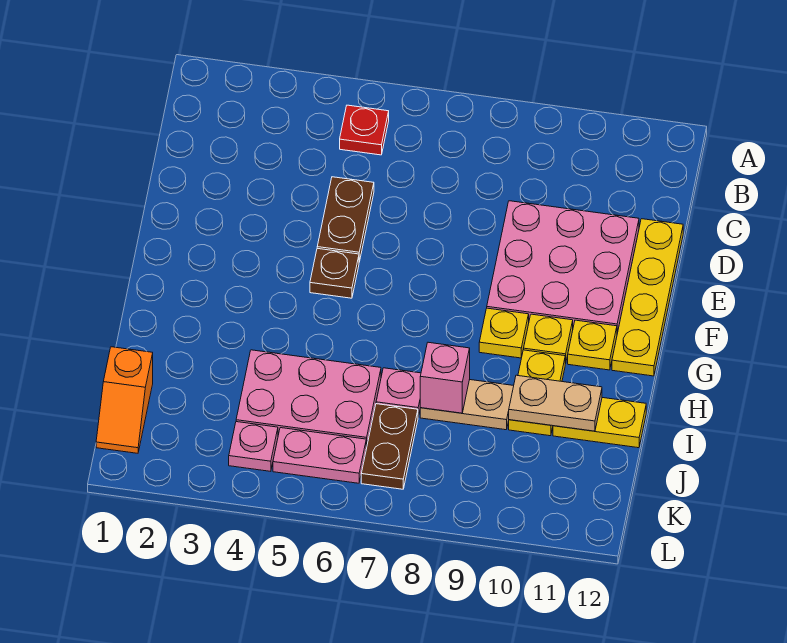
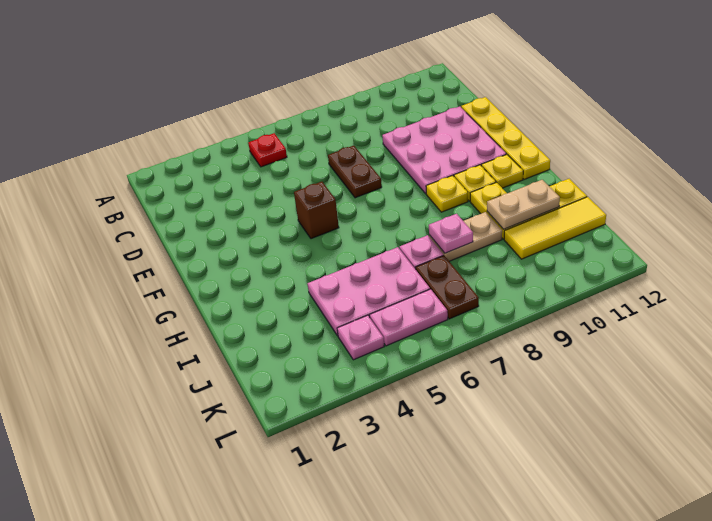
brown 1x2 plate [317,177,374,262] -> brown 1x2 plate moved to [328,146,382,198]
brown 1x1 plate [310,248,359,298] -> brown 1x1 brick [294,182,339,239]
pink 1x1 brick [420,342,470,413] -> pink 1x1 plate [429,214,473,253]
orange 1x2 slope [96,347,153,453] -> none
none -> yellow 1x3 tile [504,197,606,259]

